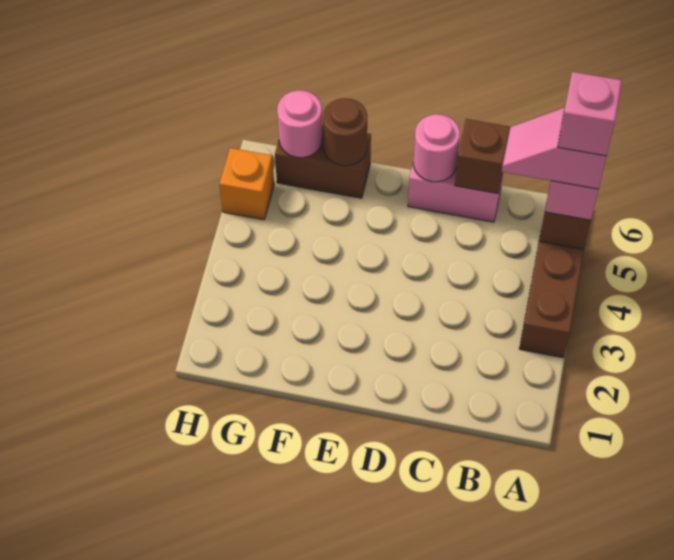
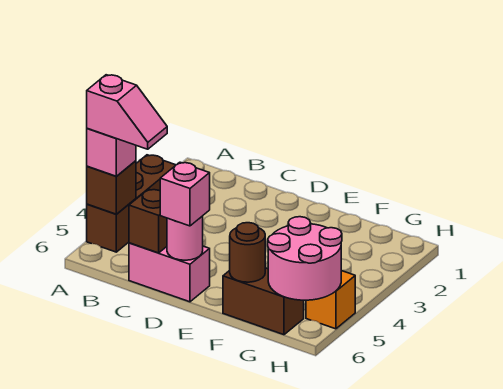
pink 1x1 brick [558,72,622,156] -> pink 1x1 brick moved to [160,162,210,226]
pink 1x1 round brick [277,90,322,158] -> pink 2x2 round brick [268,217,342,300]

